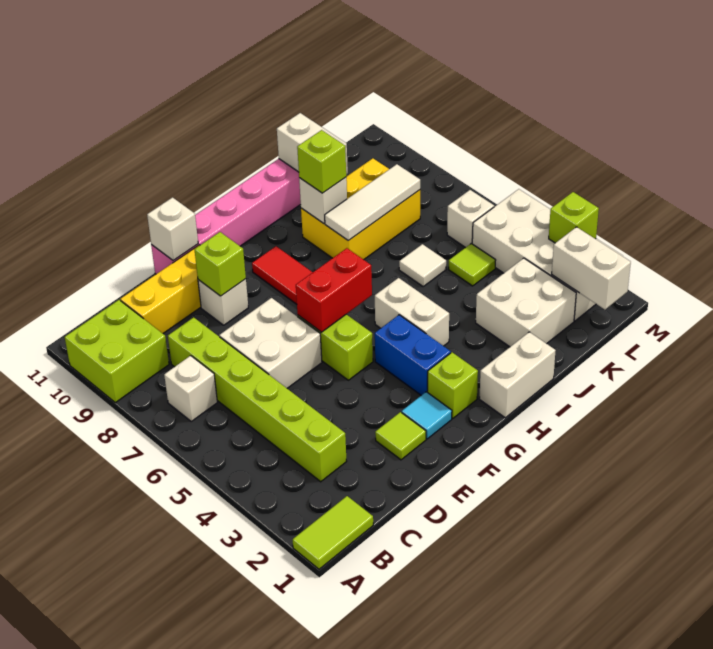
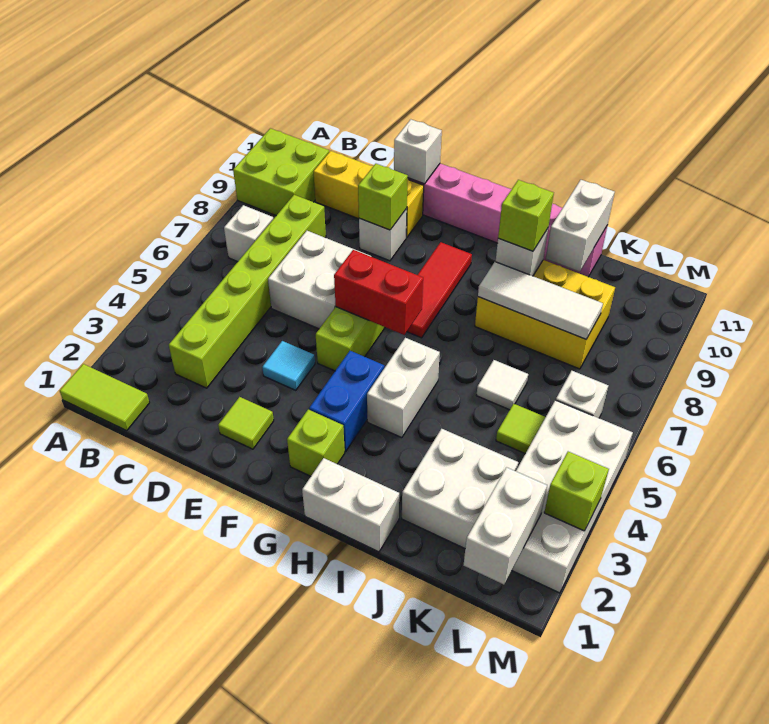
cyan 1x1 tile [402,392,452,439] -> cyan 1x1 tile moved to [262,341,315,390]

